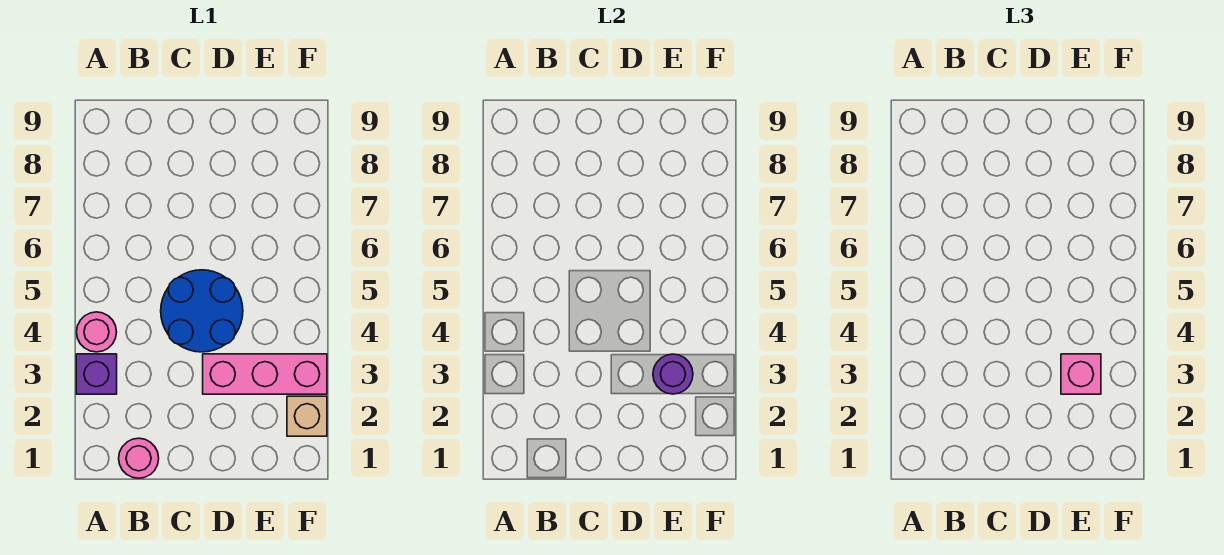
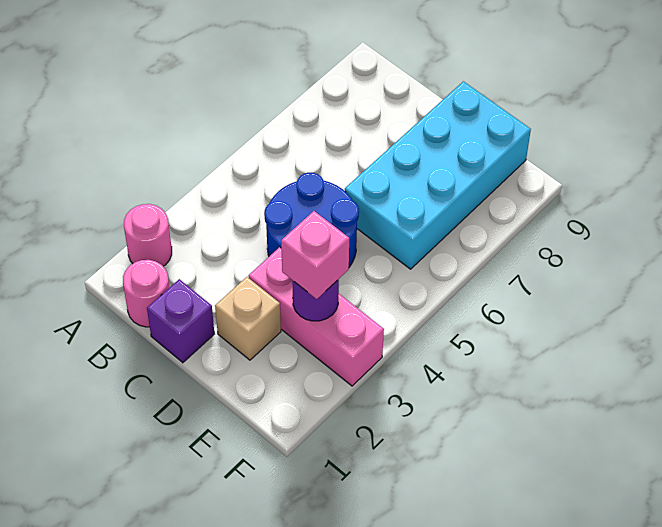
purple 1x1 brick [76,354,117,394] -> purple 1x1 brick moved to [147,279,214,363]
pink 1x1 round brick [77,312,117,352] -> pink 1x1 round brick moved to [124,204,172,266]
none -> cyan 2x4 brick [345,81,531,269]
tan 1x1 brick [287,396,327,436] -> tan 1x1 brick moved to [215,277,281,360]

